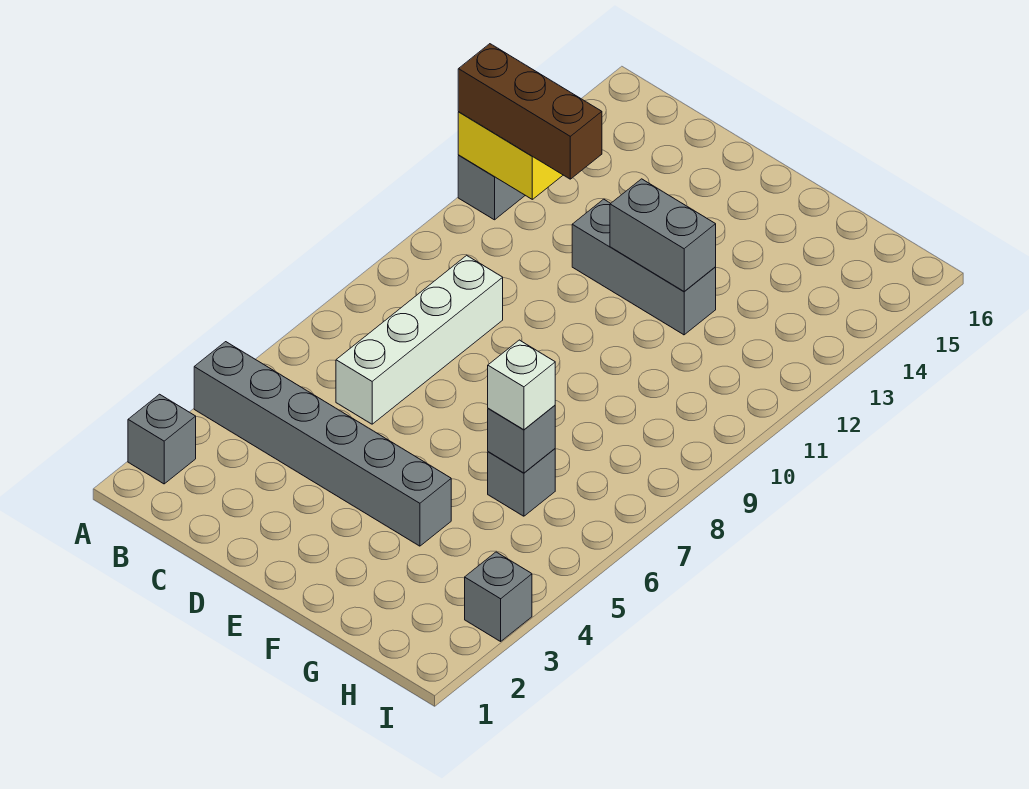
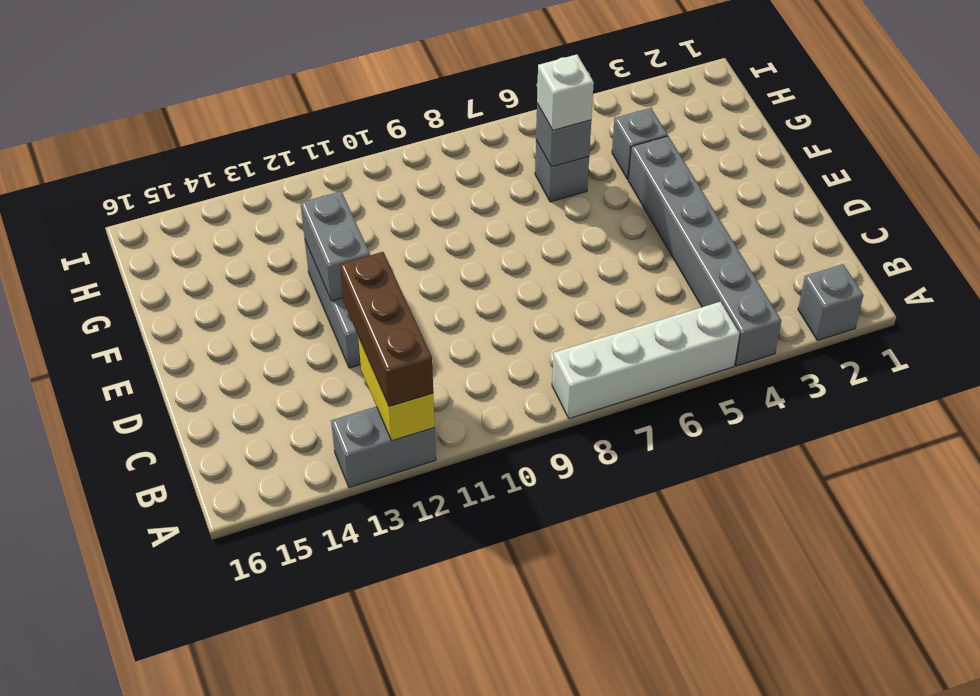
white 1x4 brick [336,255,503,424] -> white 1x4 brick moved to [552,302,740,418]
grey 1x1 brick [465,552,532,641] -> grey 1x1 brick moved to [612,108,668,180]

